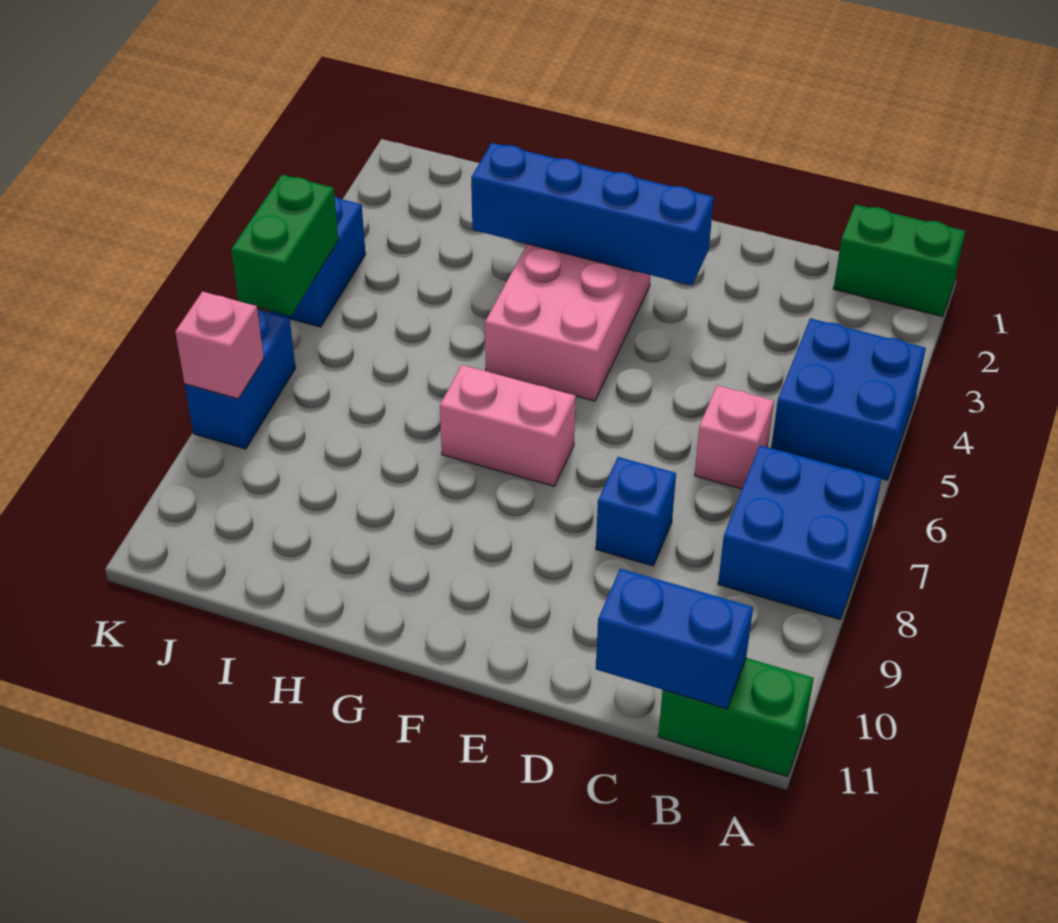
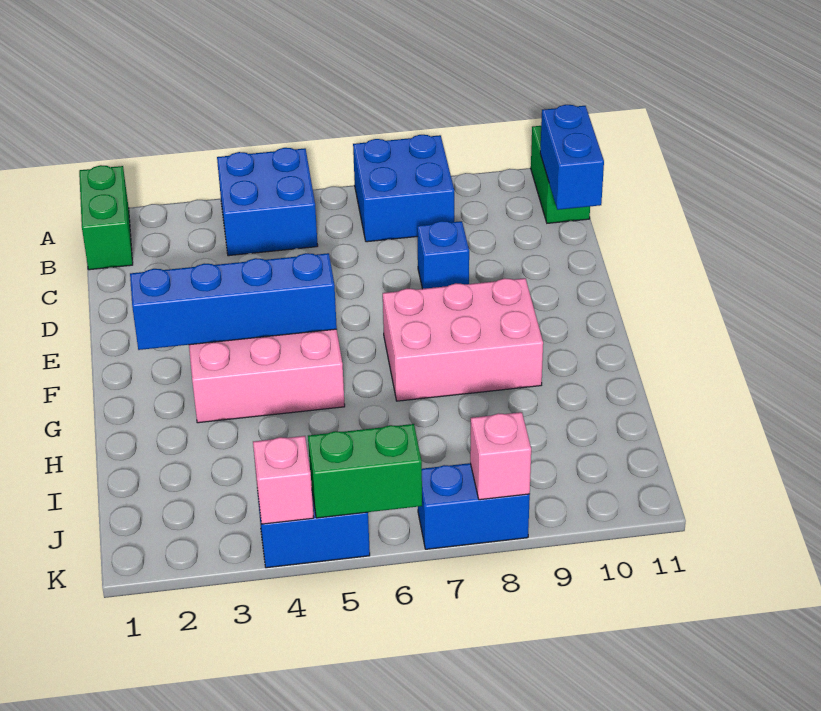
pink 1x1 brick [695,386,774,489] -> pink 1x1 brick moved to [253,436,314,524]
blue 1x4 brick [471,143,714,286] -> blue 1x4 brick turned to [130,253,337,350]
pink 1x2 brick [440,365,576,486] -> pink 2x3 brick [383,278,543,401]

